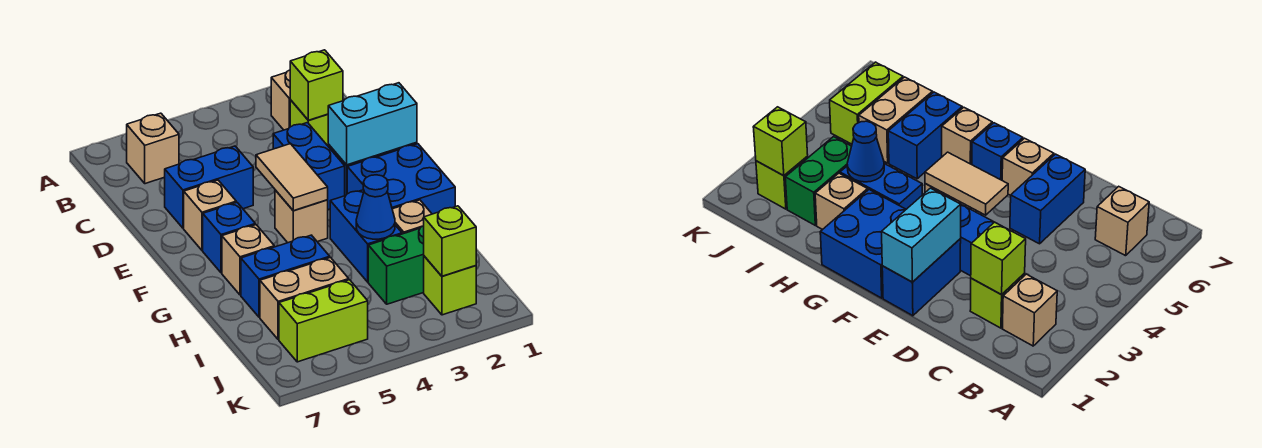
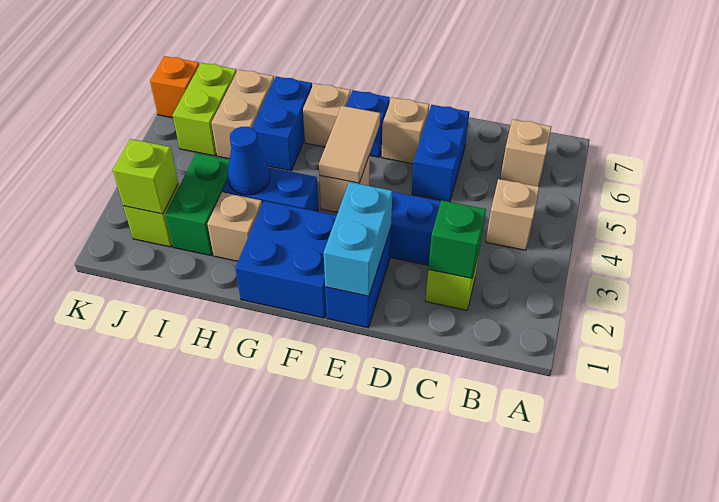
tan 1x1 brick [271,70,291,130] -> tan 1x1 brick moved to [486,179,539,250]
lime 1x1 brick [290,50,343,120] -> green 1x1 brick [428,200,486,278]
tan 1x2 tile [256,144,328,211] -> tan 1x2 tile turned to [319,106,380,183]
none -> orange 1x1 brick [150,56,199,118]

